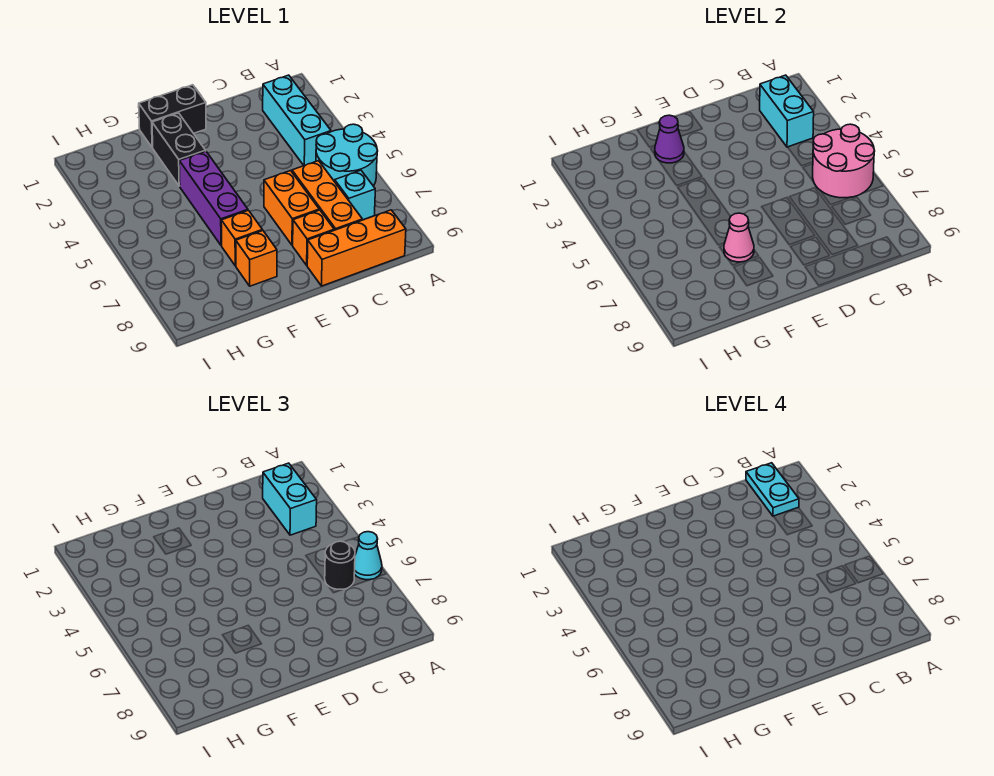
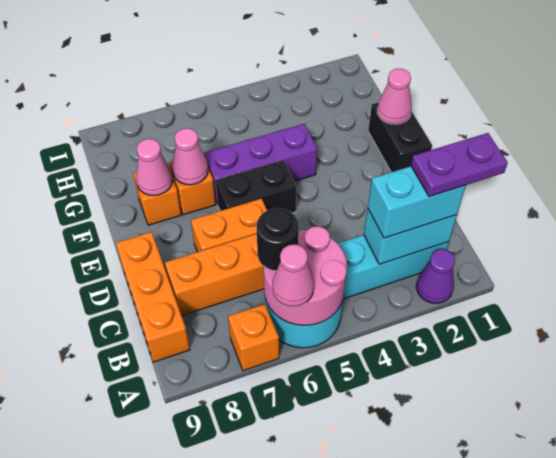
cyan 1x1 cone [354,532,382,580] -> pink 1x1 cone [272,244,314,306]
cyan 1x2 plate [746,463,799,516] -> purple 1x2 plate [411,133,508,197]
cyan 1x1 brick [335,170,375,220] -> none
orange 1x1 brick [293,210,334,265] -> orange 1x1 brick moved to [228,304,279,371]
none -> pink 1x1 cone [377,69,412,124]
black 1x2 brick [152,113,206,186] -> black 1x2 brick moved to [215,160,296,213]
purple 1x1 cone [655,115,684,163] -> purple 1x1 cone moved to [416,249,455,303]
none -> pink 1x1 cone [136,139,173,196]

